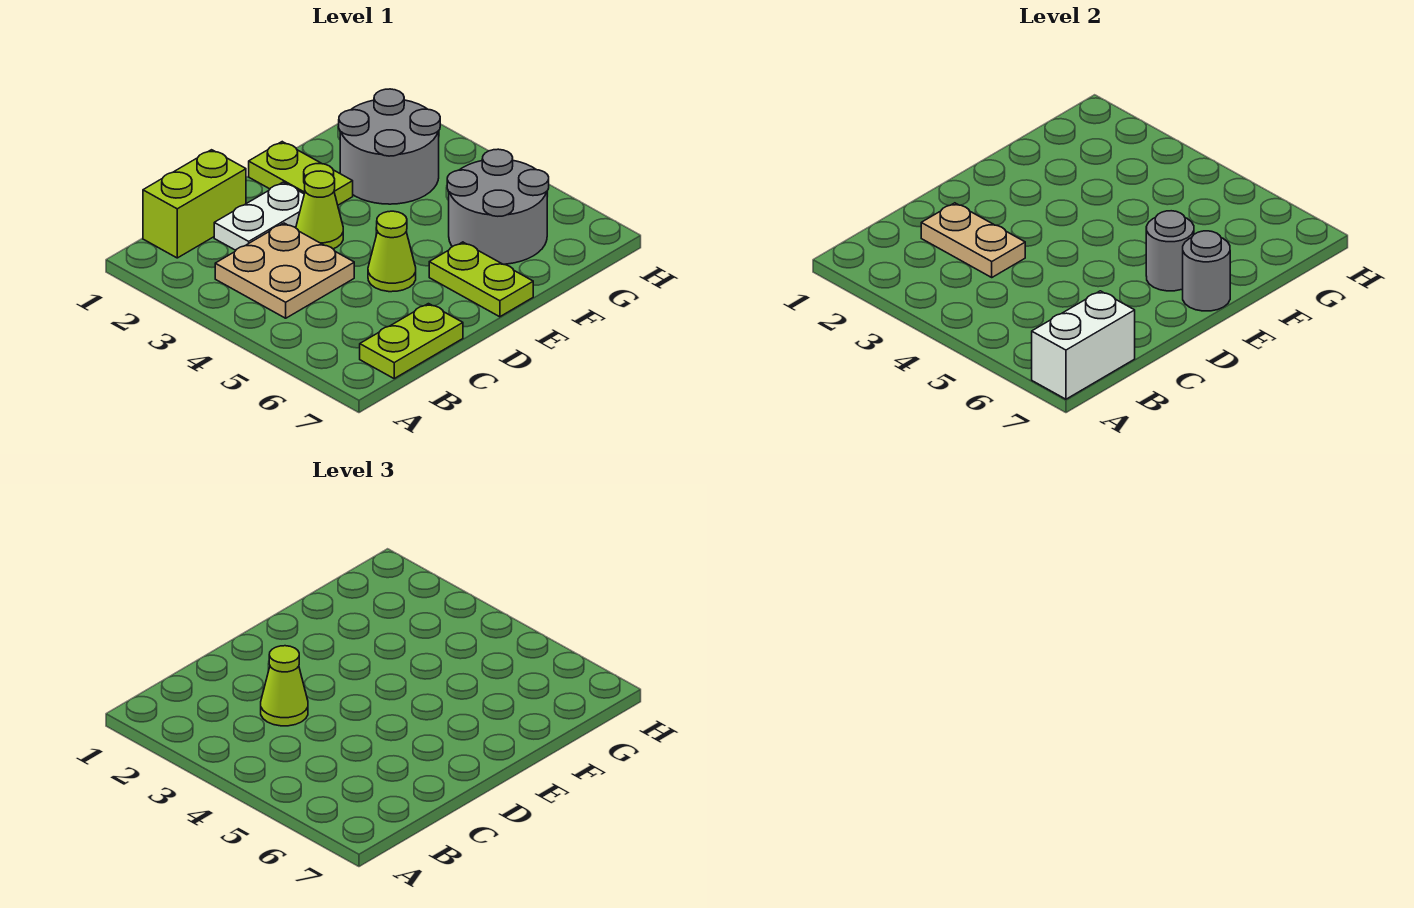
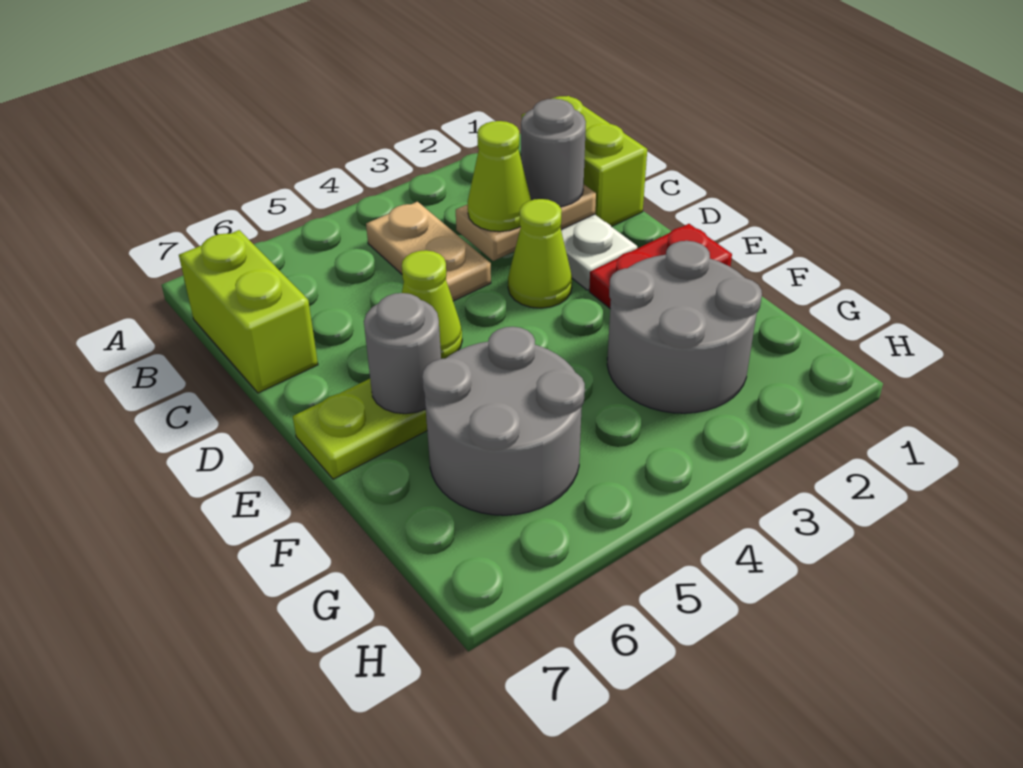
white 1x2 brick [1032,291,1135,399] -> none
tan 2x2 plate [215,223,354,318] -> tan 1x2 plate [366,202,491,301]
lime 1x2 plate [360,304,463,378] -> lime 1x2 brick [179,230,318,393]
lime 1x2 plate [249,142,353,205] -> red 1x2 plate [589,224,732,308]
grey 1x1 round brick [1183,231,1230,311] -> grey 1x1 round brick moved to [521,99,586,207]

